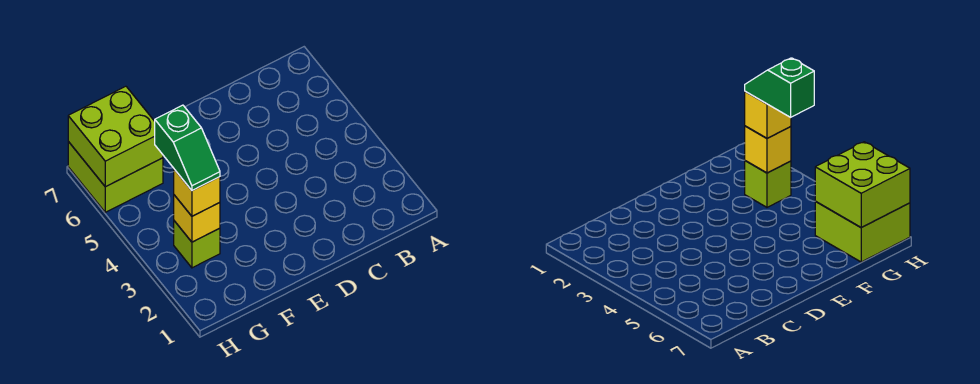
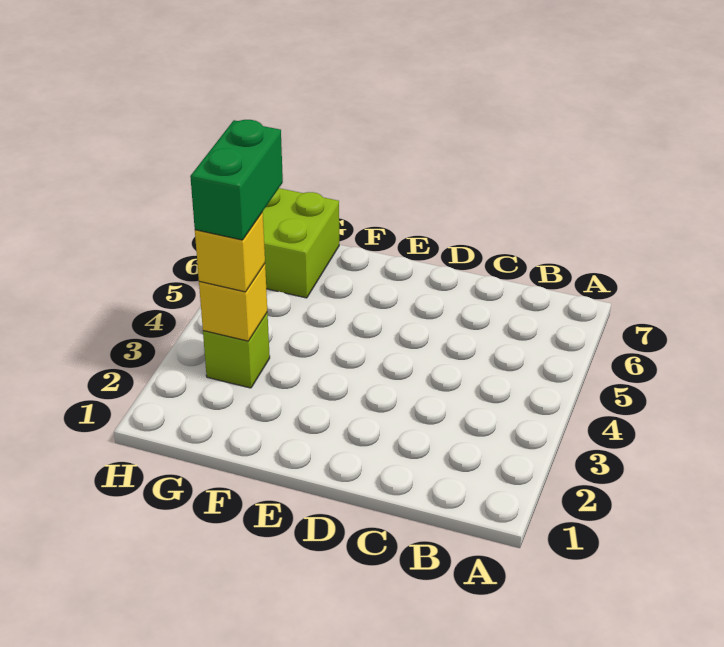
green 1x2 slope [155,105,220,190] -> green 1x2 brick [190,120,283,240]
lime 2x2 brick [68,86,163,187] -> none

